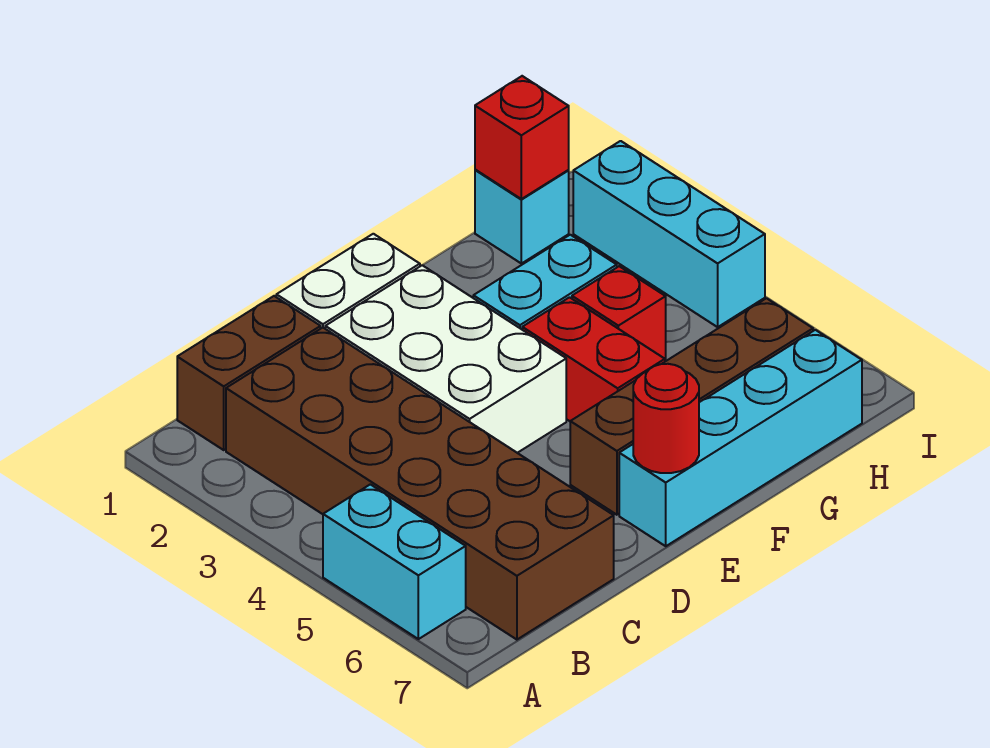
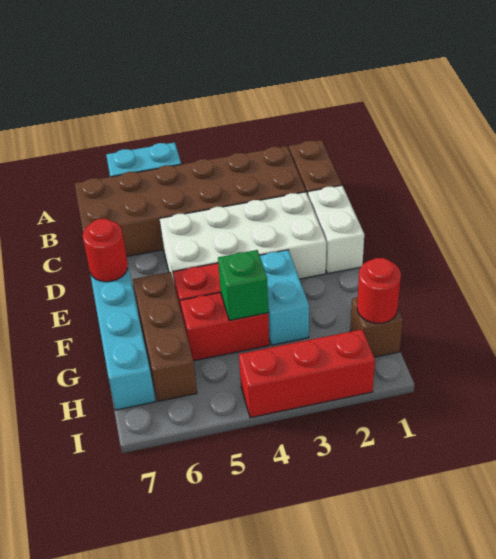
white 2x3 brick [325,265,566,453] -> white 2x4 brick [160,192,326,286]
brown 1x4 brick [570,298,813,515] -> brown 1x3 brick [133,272,197,401]
red 1x1 brick [572,266,666,360] -> red 1x2 brick [180,292,269,361]
none -> green 1x1 brick [218,250,268,321]
cyan 1x1 brick [475,170,569,264] -> brown 1x1 brick [350,297,403,357]
red 1x1 brick [475,76,569,199] -> red 1x1 round brick [357,258,401,324]
cyan 1x3 brick [573,141,765,327] -> red 1x3 brick [239,329,375,418]

